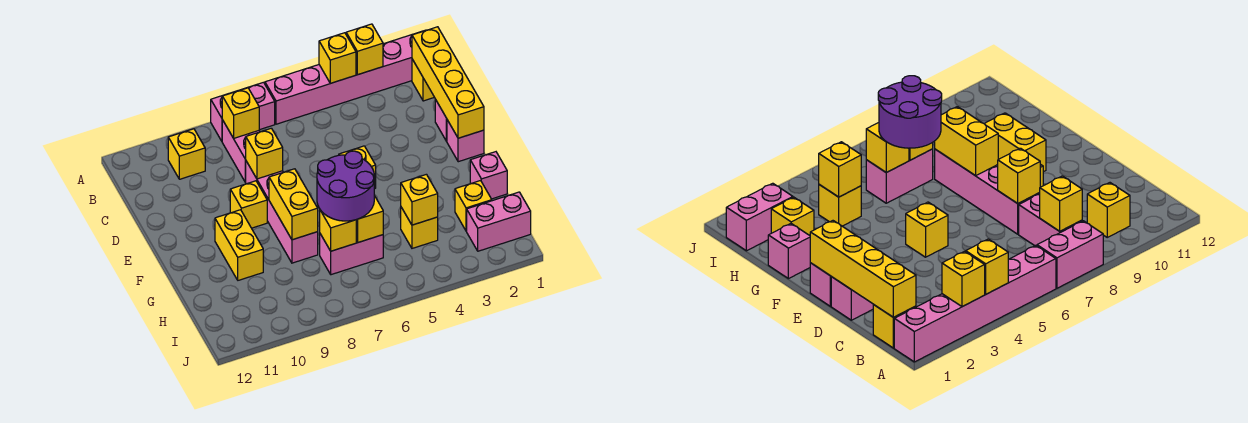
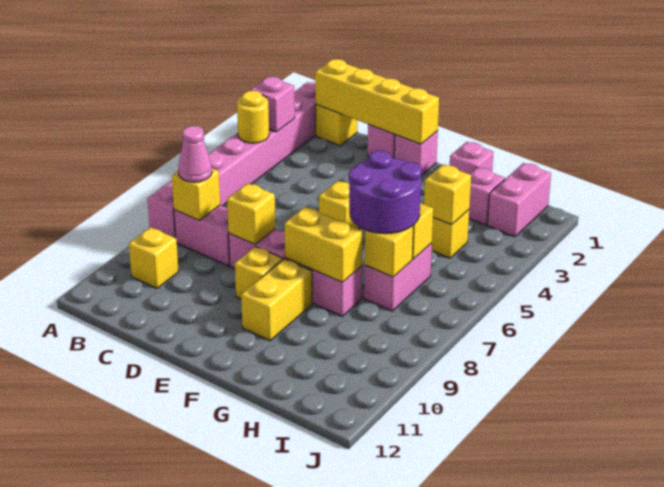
yellow 1x1 brick [346,24,383,75] -> pink 1x1 brick [251,77,295,132]
yellow 1x1 brick [319,33,356,83] -> yellow 1x1 round brick [237,91,269,143]
none -> pink 1x1 cone [178,126,212,182]
yellow 1x2 brick [215,210,263,280] -> yellow 1x2 brick turned to [241,259,312,341]
yellow 1x1 brick [455,181,492,231] -> pink 1x1 brick [469,167,505,225]

